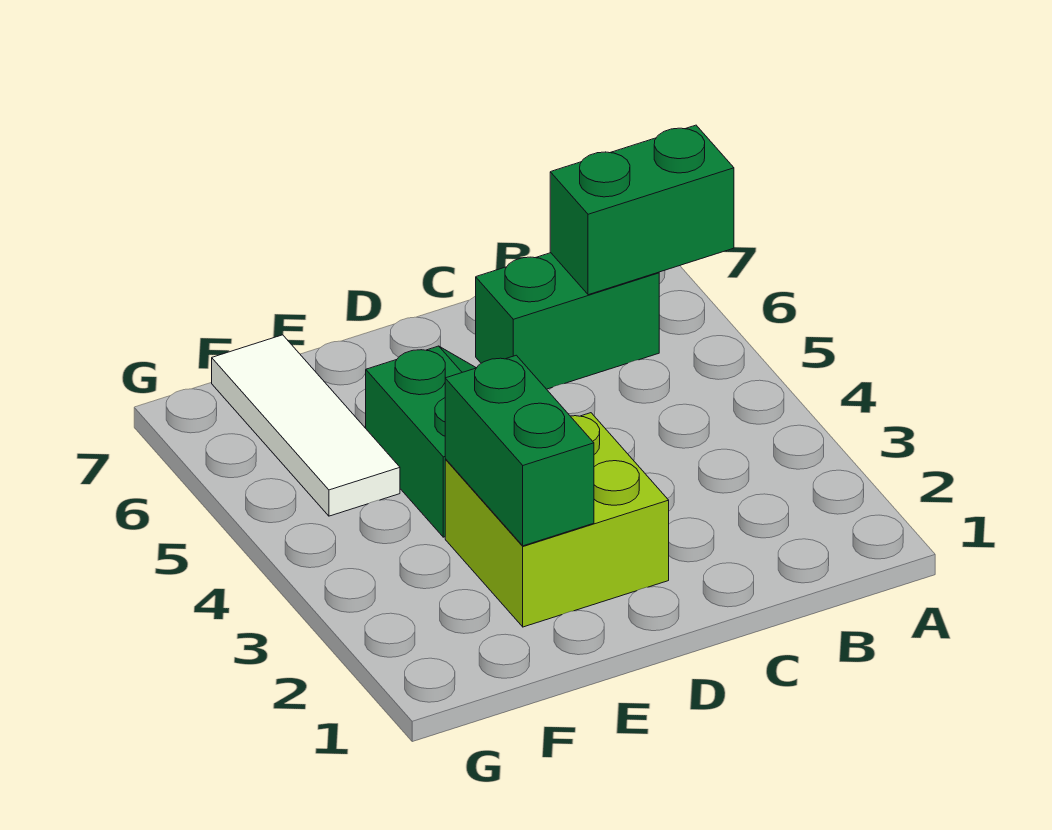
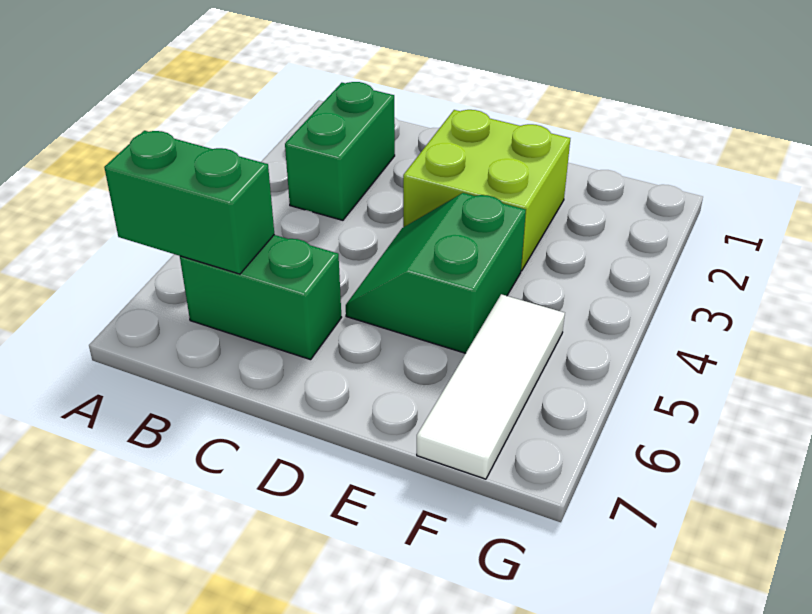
green 1x2 brick [445,355,594,546] -> green 1x2 brick moved to [285,82,395,220]

